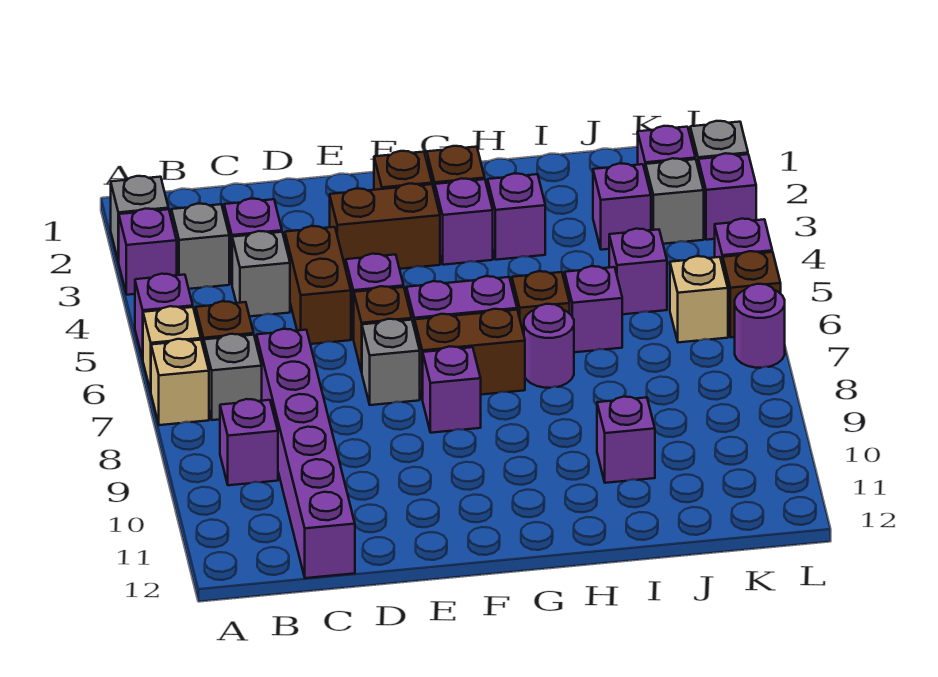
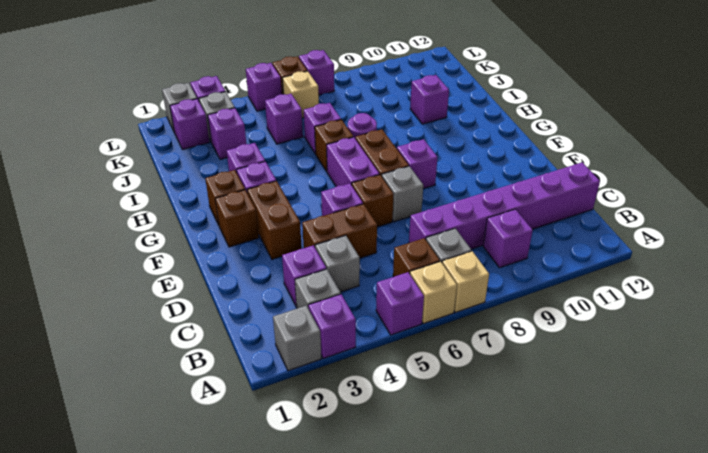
purple 1x1 round brick [735,284,785,368] -> purple 1x1 brick [299,50,334,95]

